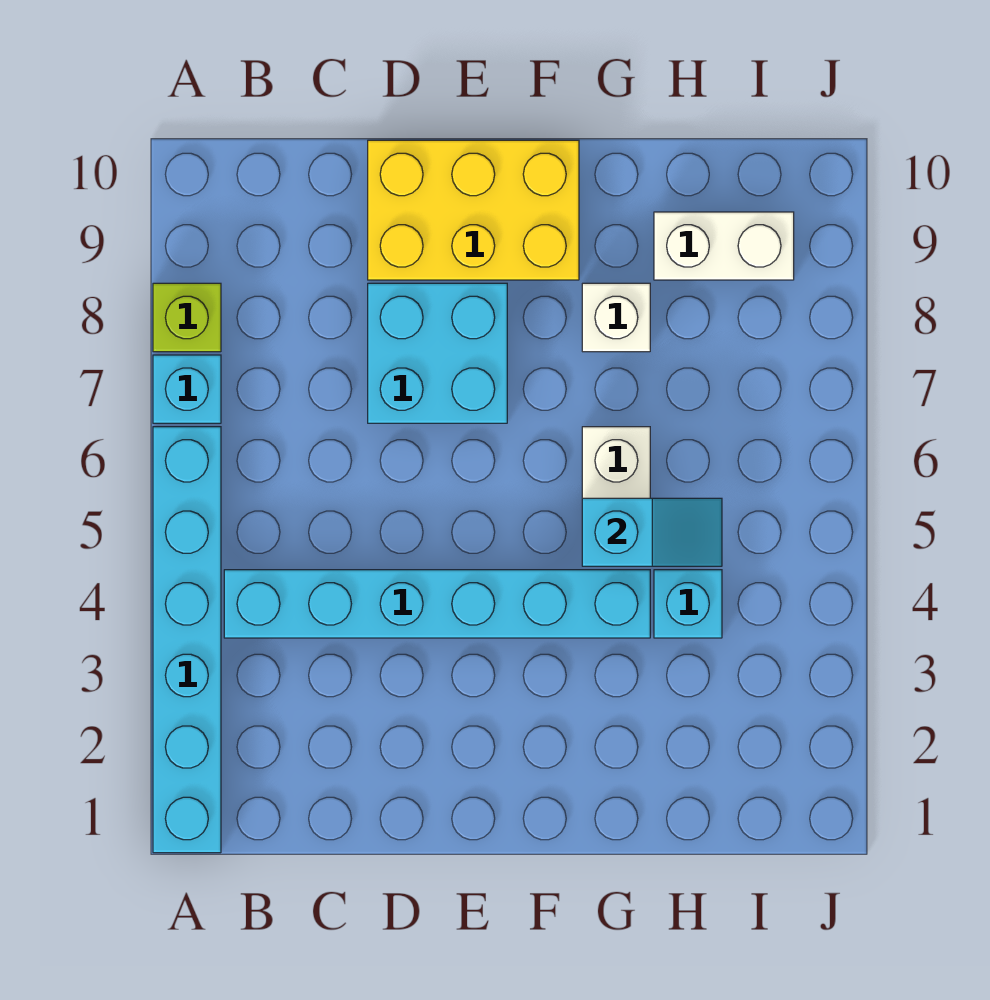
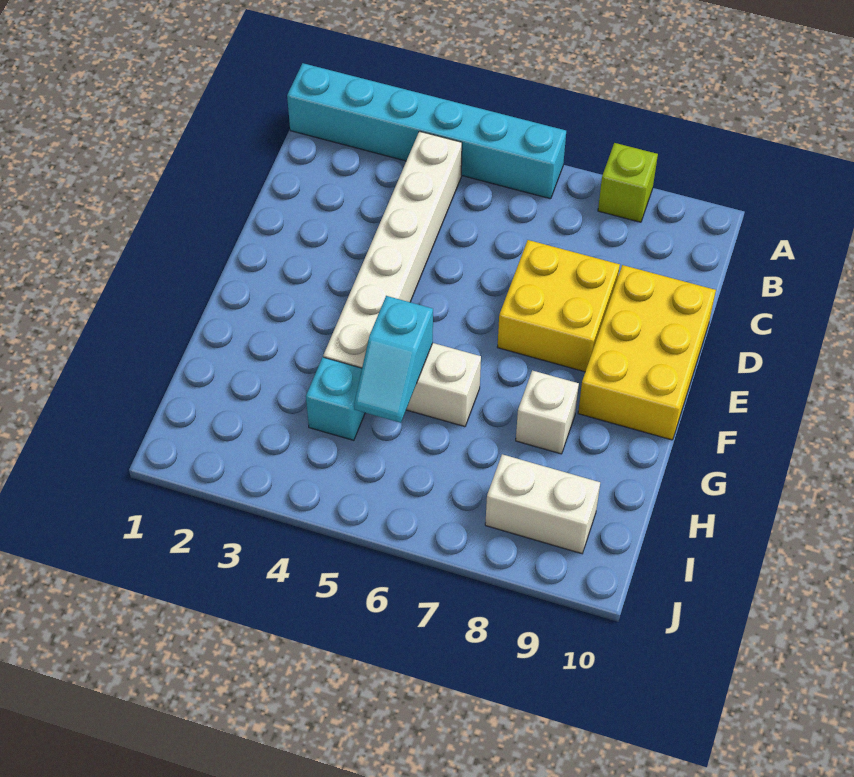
cyan 1x1 brick [153,355,221,423] -> none
cyan 1x6 brick [224,570,650,638] -> white 1x6 brick [323,131,462,368]
cyan 2x2 brick [368,283,507,423] -> yellow 2x2 brick [498,240,620,372]
white 1x2 brick [654,212,794,280] -> white 1x2 brick turned to [485,454,600,554]

